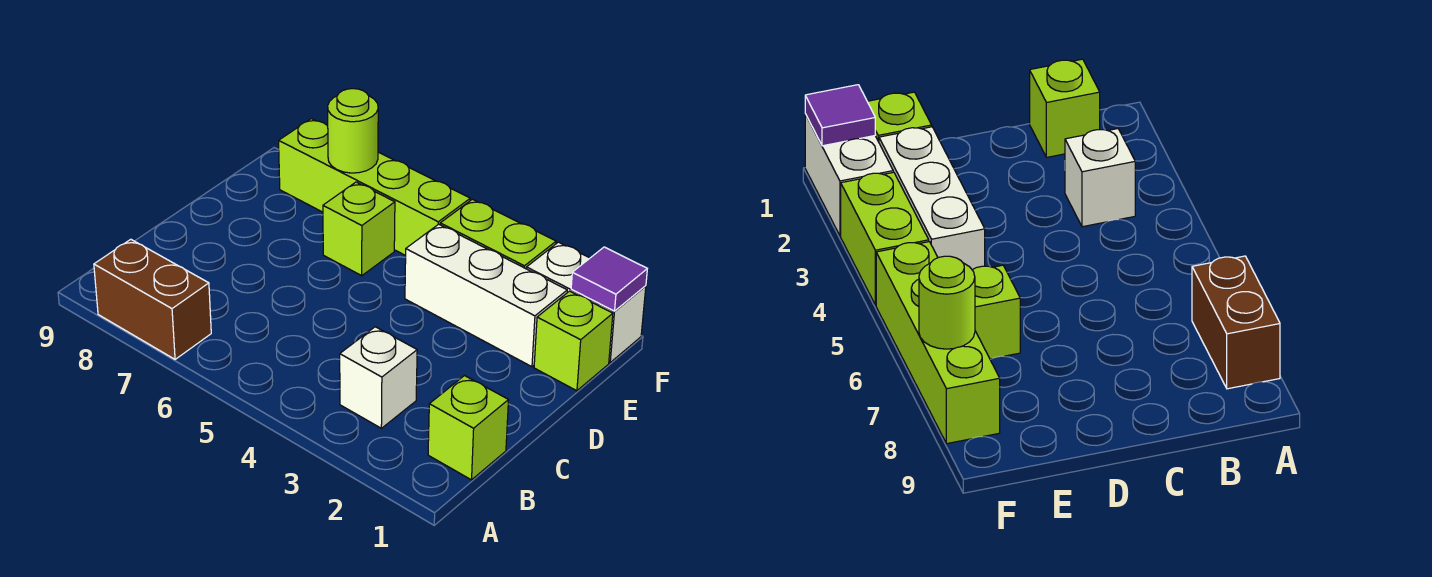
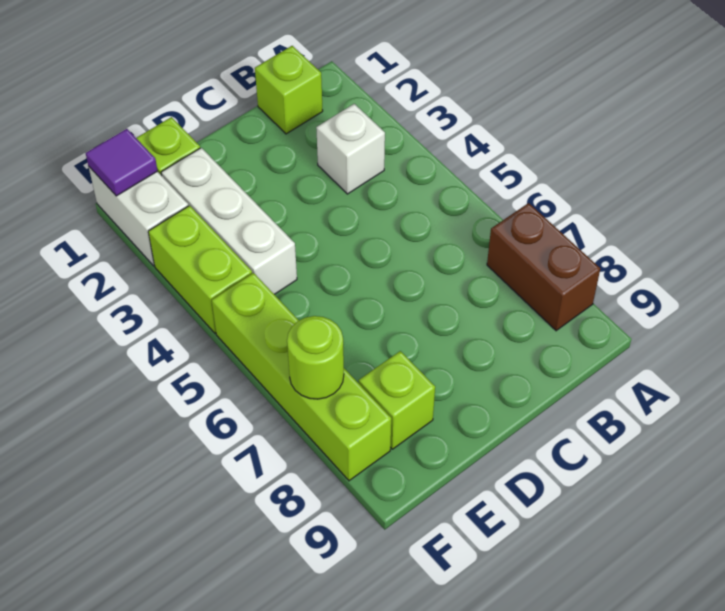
lime 1x1 brick [323,182,395,276] -> lime 1x1 brick moved to [359,351,435,449]

